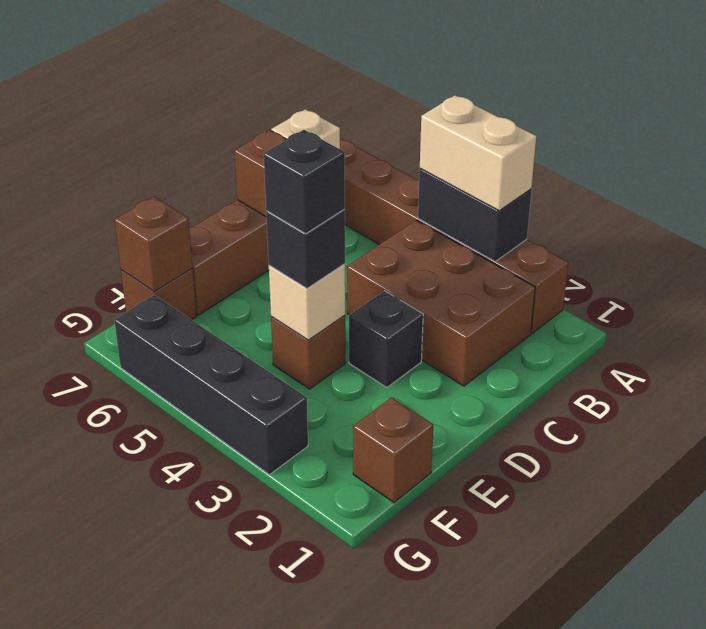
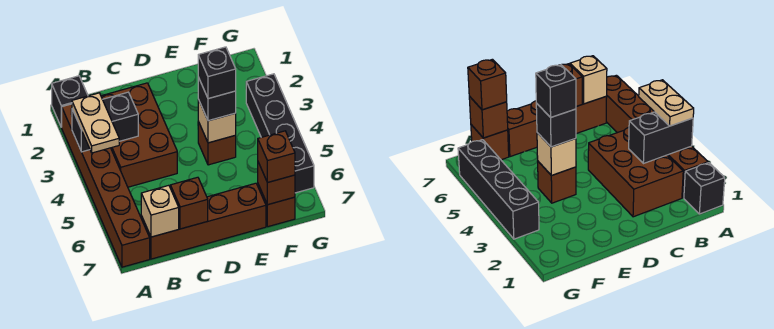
black 1x2 brick [418,169,532,261] -> black 1x2 brick turned to [72,92,138,152]
tan 1x2 brick [420,95,536,211] -> tan 1x2 plate [72,93,119,153]
black 1x1 brick [349,291,423,388] -> black 1x1 brick moved to [52,76,88,127]
brown 1x1 brick [353,397,433,503] -> brown 1x1 brick moved to [258,131,295,183]

